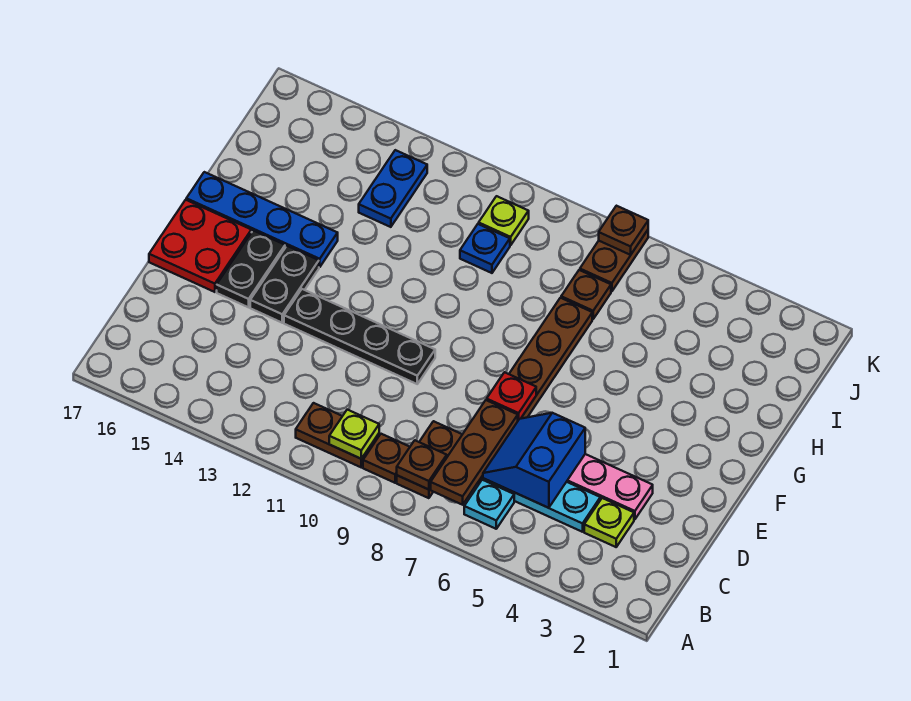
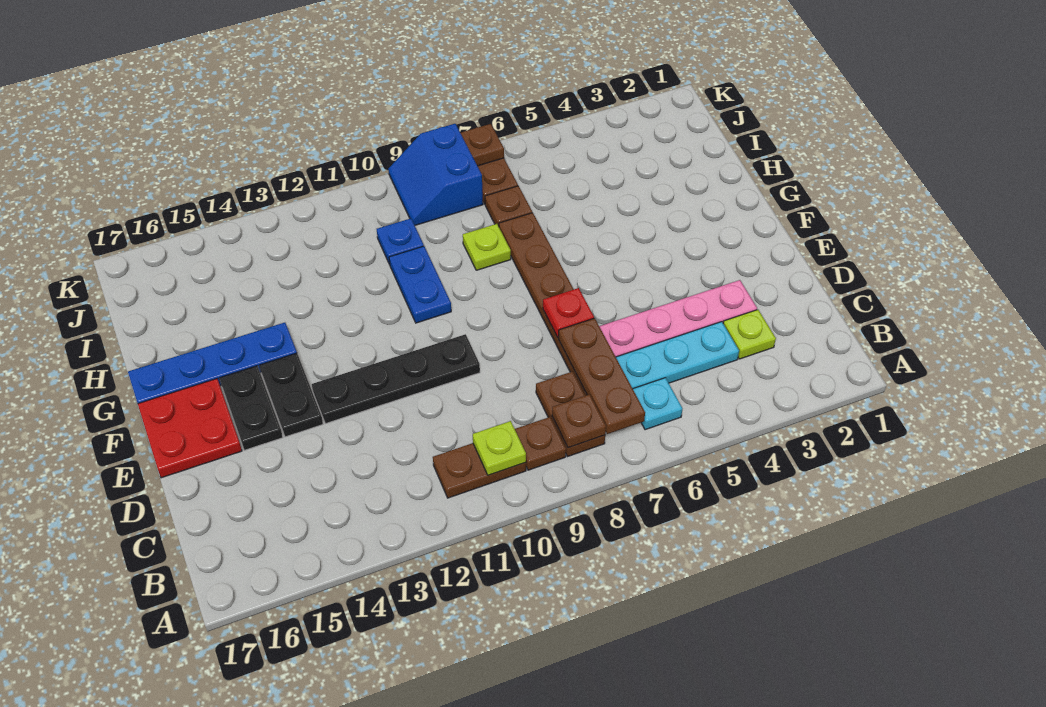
blue 2x2 slope [483,413,585,508] -> blue 2x2 slope moved to [388,124,483,225]
blue 1x2 plate [359,150,427,227] -> blue 1x2 plate moved to [389,246,451,323]
lime 1x1 plate [479,196,529,245] -> lime 1x1 plate moved to [463,224,511,270]

